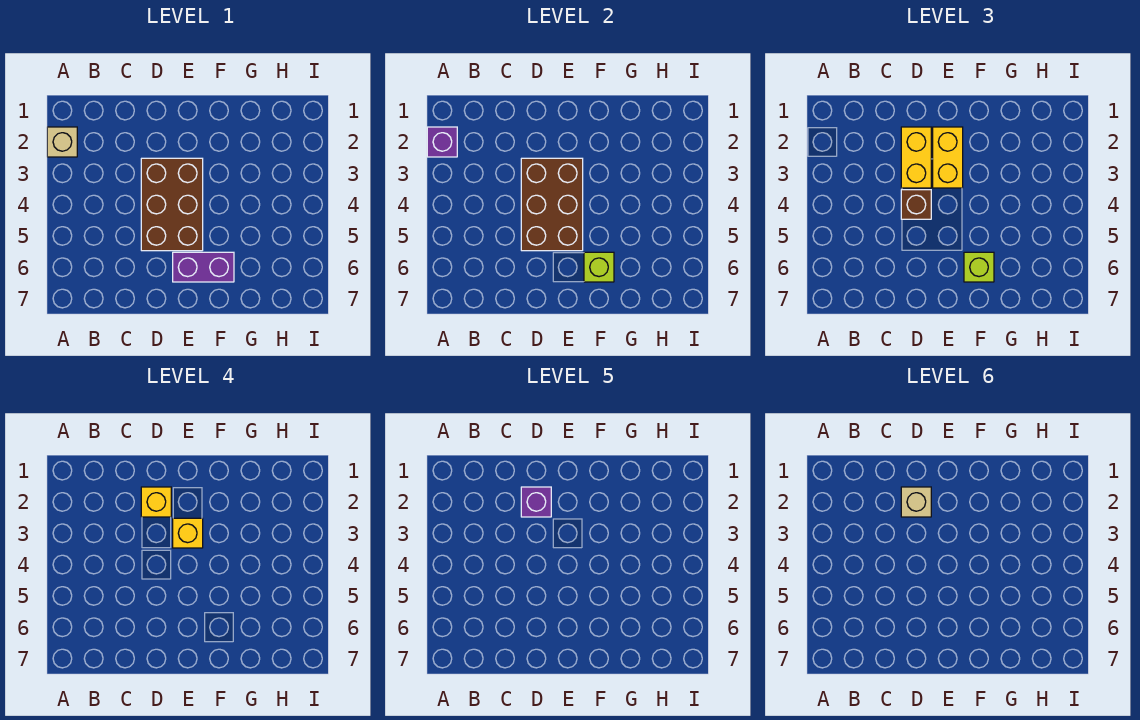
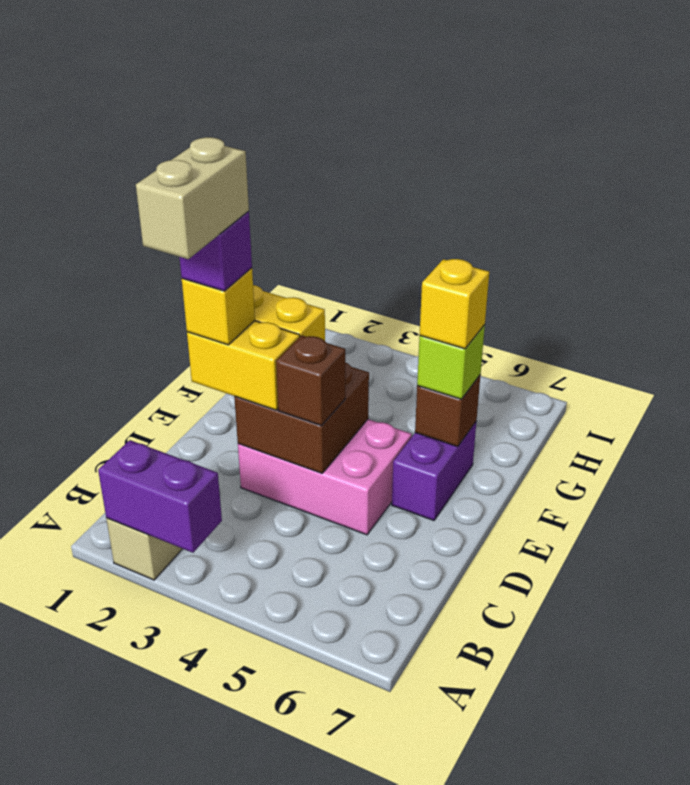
purple 1x1 brick [427,127,457,157] -> purple 1x2 brick [98,440,222,553]
tan 1x1 brick [901,487,931,517] -> tan 1x2 brick [136,137,249,259]
brown 2x3 brick [141,158,203,251] -> pink 2x3 brick [238,419,412,535]
brown 2x3 brick [521,158,583,251] -> brown 2x2 brick [234,363,369,473]
yellow 1x1 brick [173,518,203,548] -> yellow 1x1 brick moved to [420,259,489,349]
lime 1x1 brick [584,252,614,282] -> brown 1x1 brick [415,375,480,447]

